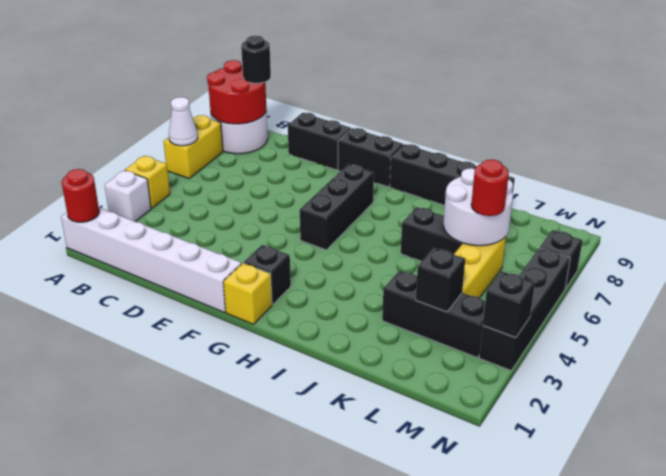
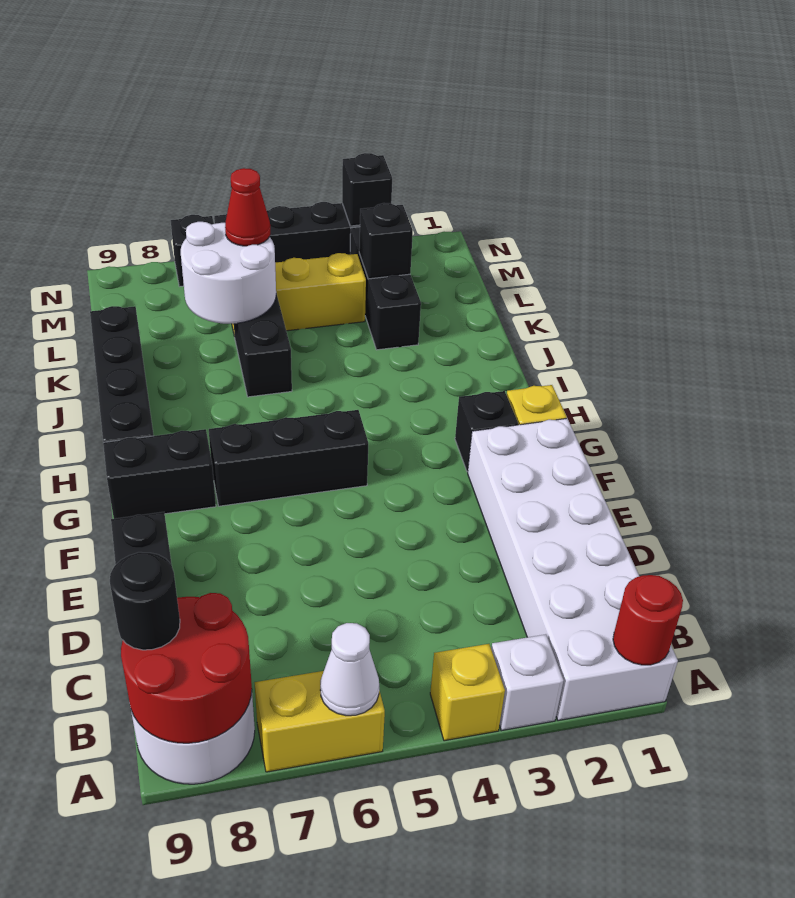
white 1x6 brick [61,208,241,312] -> white 2x6 brick [468,418,678,721]
black 1x2 brick [338,128,403,187] -> black 1x2 brick turned to [103,429,216,519]
red 1x1 round brick [471,159,509,216] -> red 1x1 cone [225,168,270,246]

